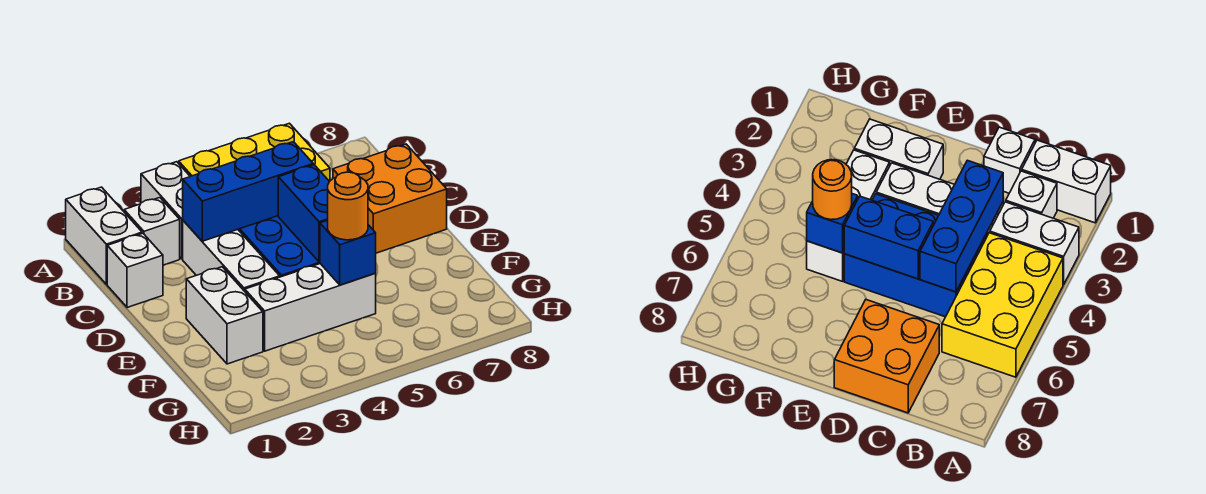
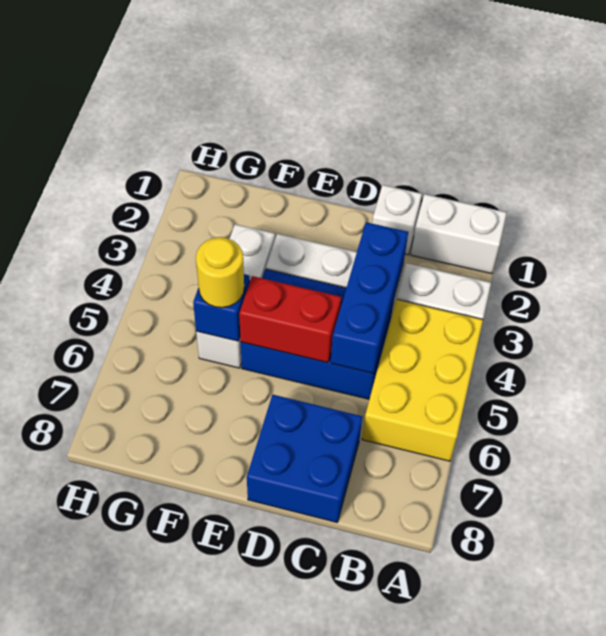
white 1x1 brick [124,198,180,265] -> none
orange 2x2 brick [333,144,447,253] -> blue 2x2 brick [247,395,362,522]
blue 1x2 brick [278,165,329,262] -> red 1x2 brick [239,276,341,363]
white 1x2 brick [186,267,263,364] -> none
orange 1x1 round brick [328,172,368,240] -> yellow 1x1 round brick [196,237,244,308]

